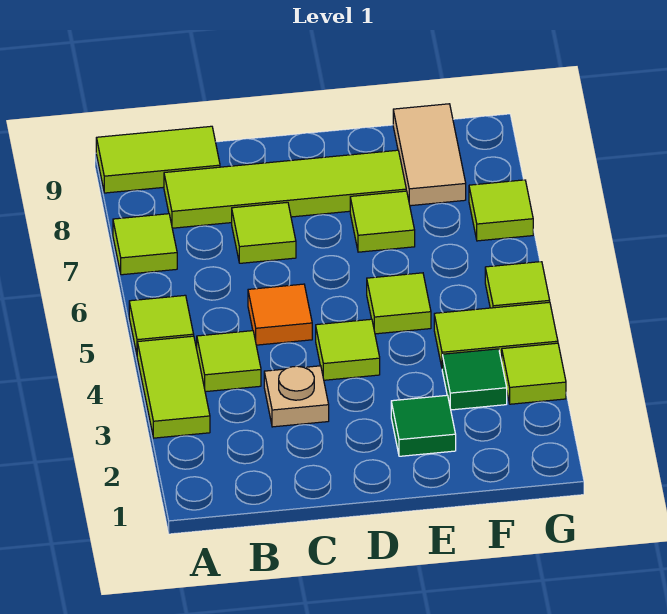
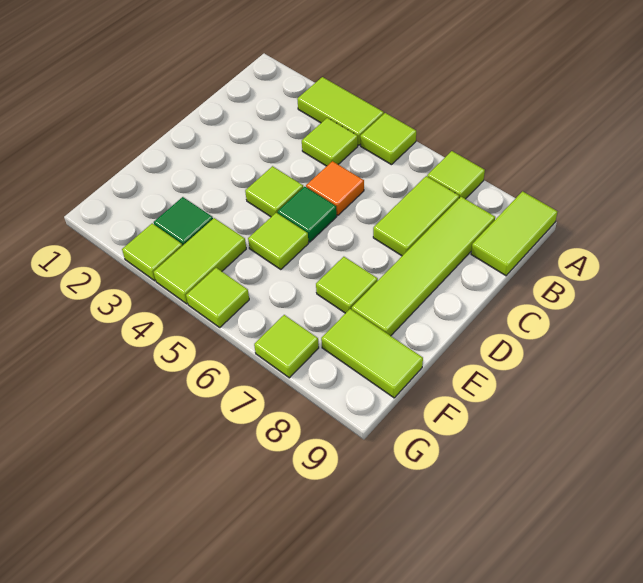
tan 1x1 plate [264,366,329,427] -> none
lime 1x1 tile [232,202,296,263] -> lime 1x2 tile [373,176,459,256]
green 1x1 tile [391,395,456,456] -> green 1x1 tile moved to [278,187,337,242]
tan 1x2 tile [393,104,466,206] -> lime 1x2 tile [321,309,423,398]

